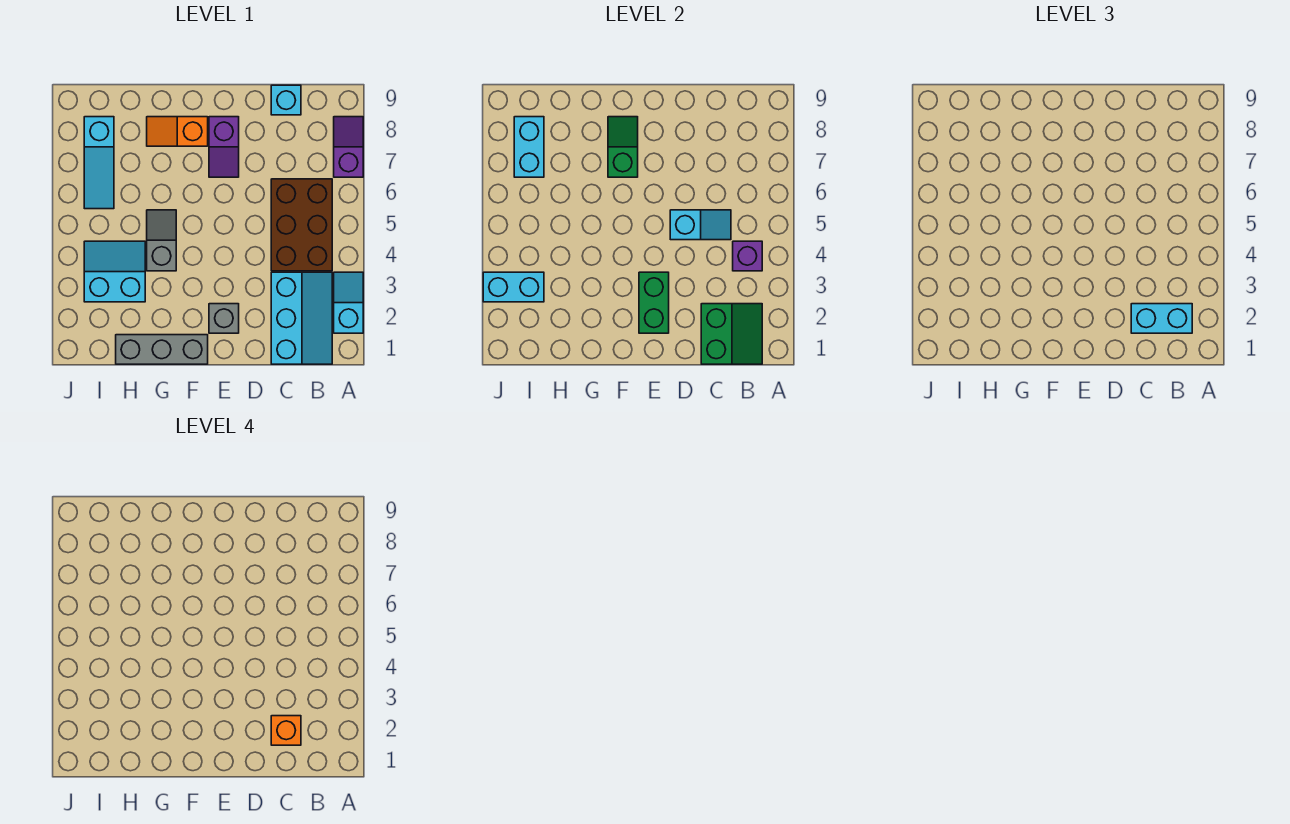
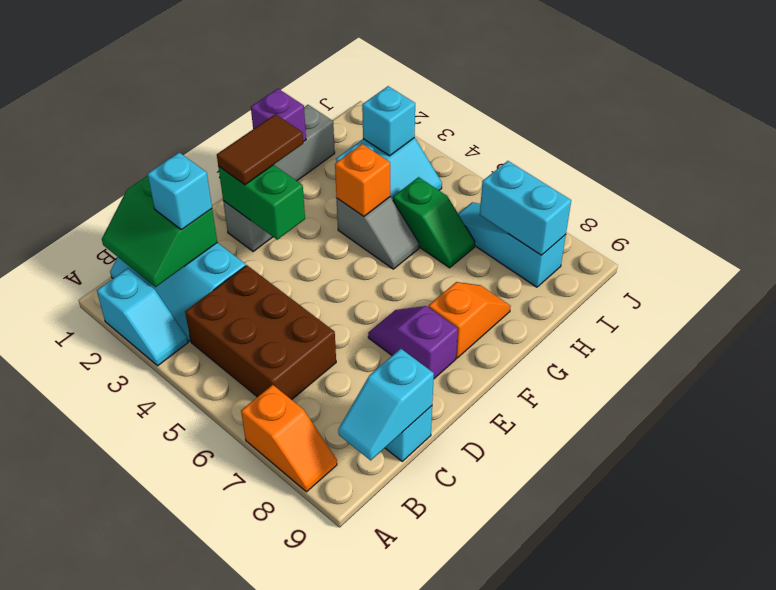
purple 1x2 slope [334,117,363,177] -> orange 1x2 slope [241,385,337,492]
cyan 1x2 brick [1131,304,1192,333] -> cyan 1x1 brick [148,153,212,230]
purple 1x1 brick [733,241,762,271] -> purple 1x1 brick moved to [251,89,306,142]
orange 1x1 brick [271,716,301,745] -> orange 1x1 brick moved to [335,144,390,217]
cyan 1x2 slope [670,210,731,240] -> cyan 1x2 slope moved to [338,349,434,460]
none -> brown 1x2 tile [217,114,303,185]
green 1x2 slope [608,117,638,177] -> green 1x2 slope moved to [393,177,475,268]
cyan 1x2 brick [483,272,544,302] -> cyan 1x1 brick [362,86,415,156]

